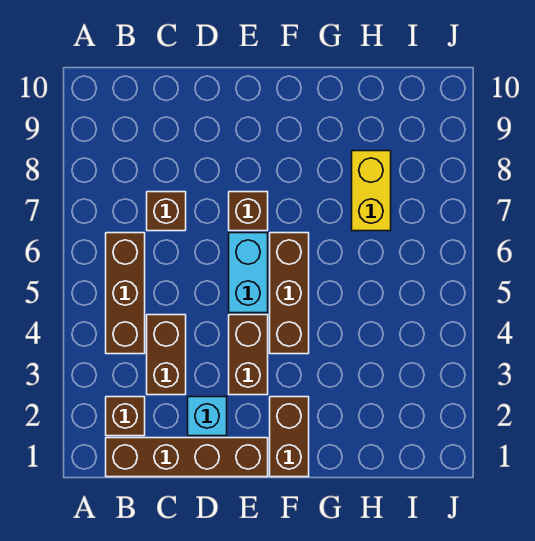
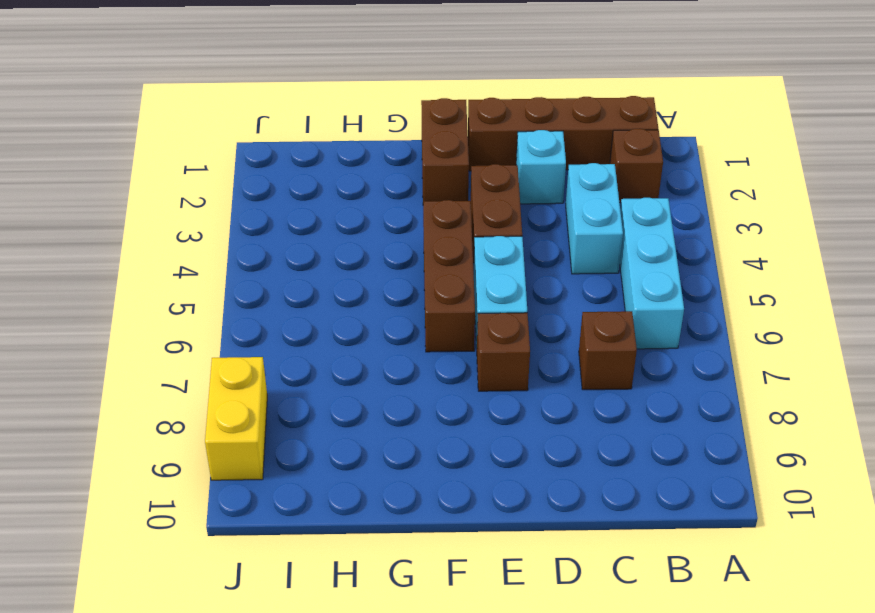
brown 1x3 brick [106,233,145,354] -> cyan 1x3 brick [620,198,684,349]
brown 1x2 brick [147,315,186,395] -> cyan 1x2 brick [566,163,623,274]
yellow 1x2 brick [352,151,391,231] -> yellow 1x2 brick moved to [205,357,267,480]

